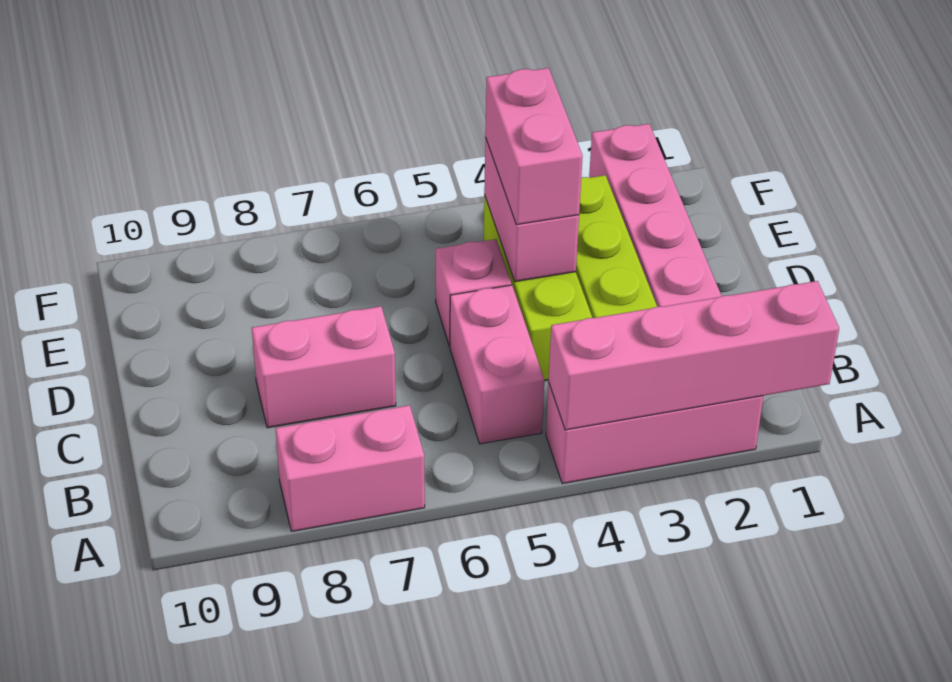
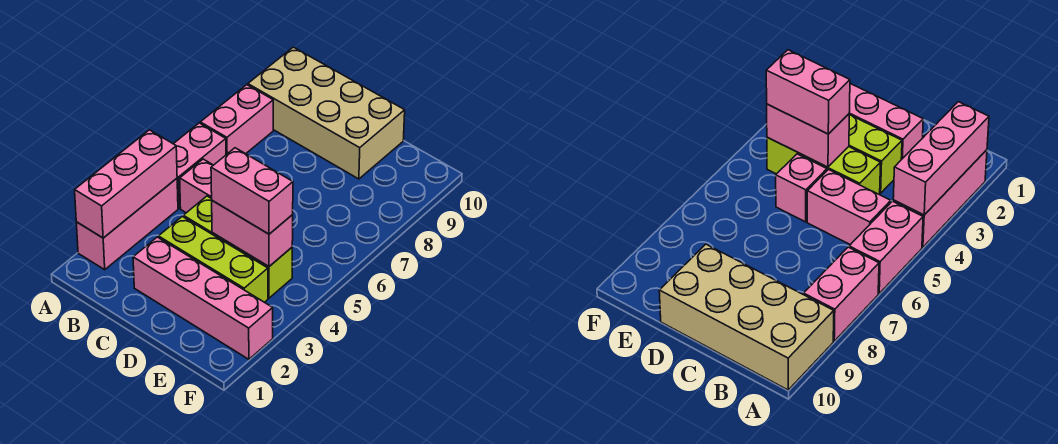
pink 1x4 brick [549,281,839,430] -> pink 1x3 brick [75,130,177,238]
none -> tan 2x4 brick [248,47,405,179]
pink 1x2 brick [252,306,396,428] -> pink 1x2 brick moved to [174,123,226,208]

